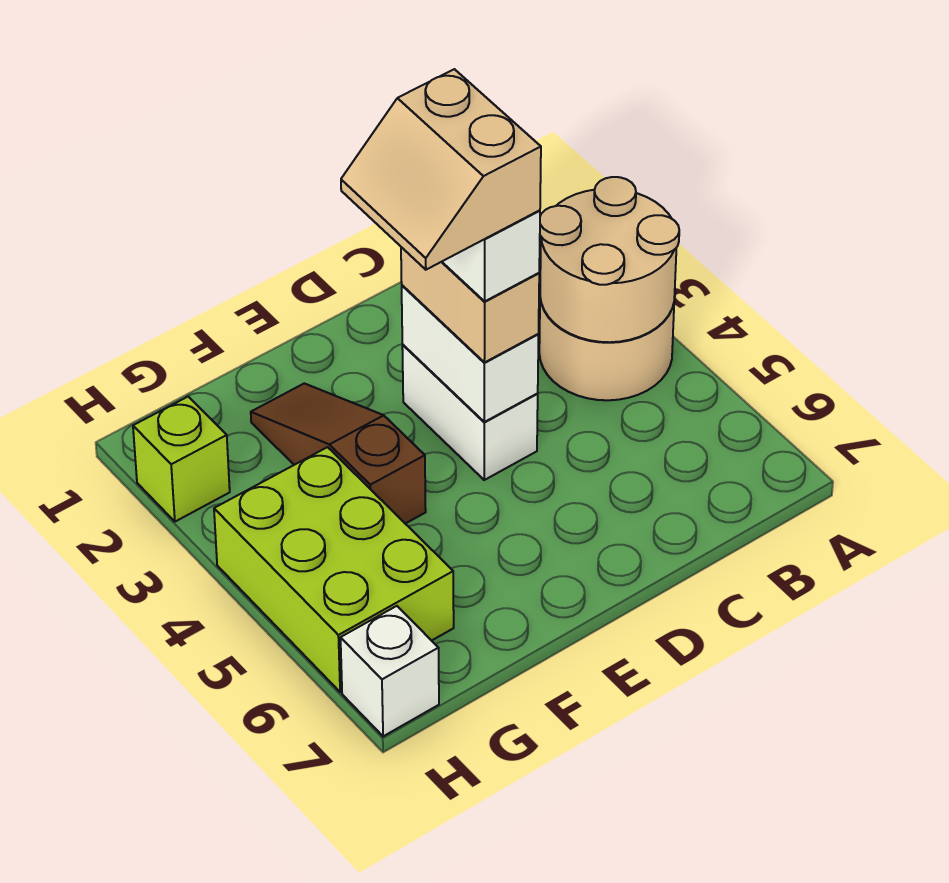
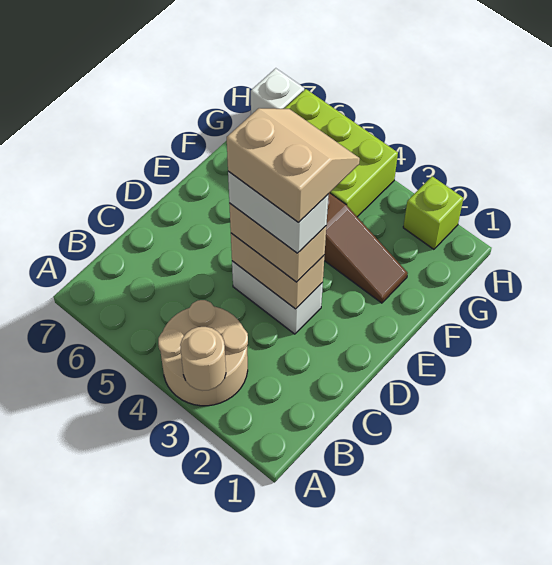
tan 2x2 round brick [540,177,679,342] -> tan 1x1 round brick [180,327,226,391]
white 1x2 brick [402,285,538,422] -> tan 1x2 brick [231,233,325,309]

